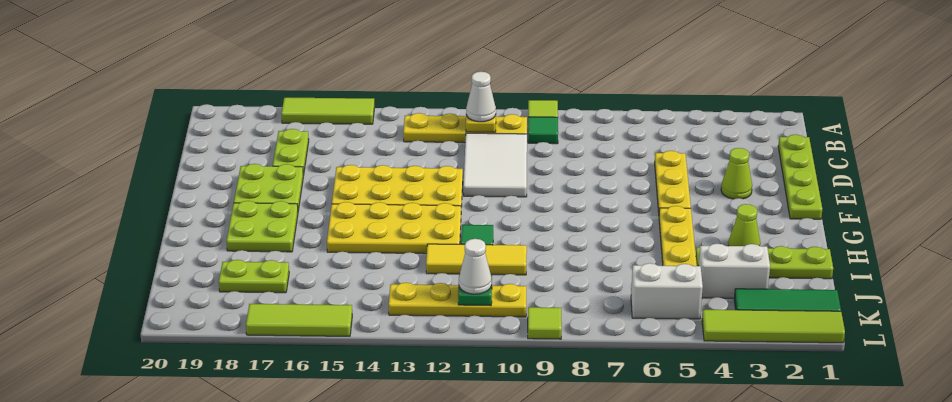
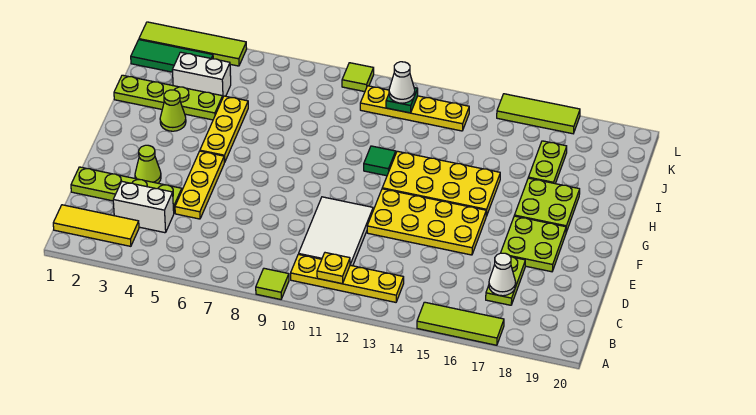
green 1x1 tile [528,117,558,144] -> none
white 1x1 cone [466,72,496,122] -> white 1x1 cone moved to [489,253,516,296]
lime 1x4 plate [778,134,822,219] -> lime 1x4 plate turned to [71,167,182,213]
yellow 1x3 tile [426,244,527,275] -> yellow 1x3 tile moved to [53,205,139,246]
lime 1x2 plate [219,260,289,293] -> lime 1x2 plate turned to [528,141,567,184]
white 1x2 brick [631,263,703,319] -> white 1x2 brick moved to [113,181,174,233]

